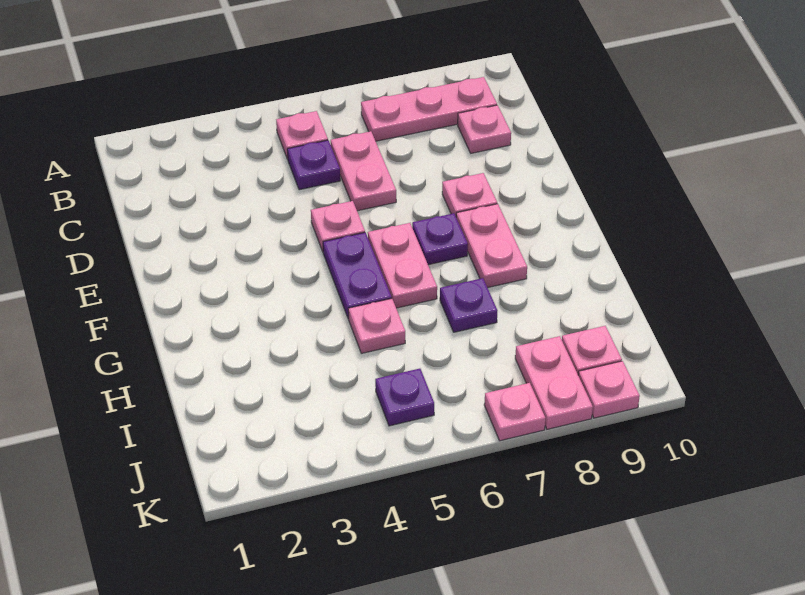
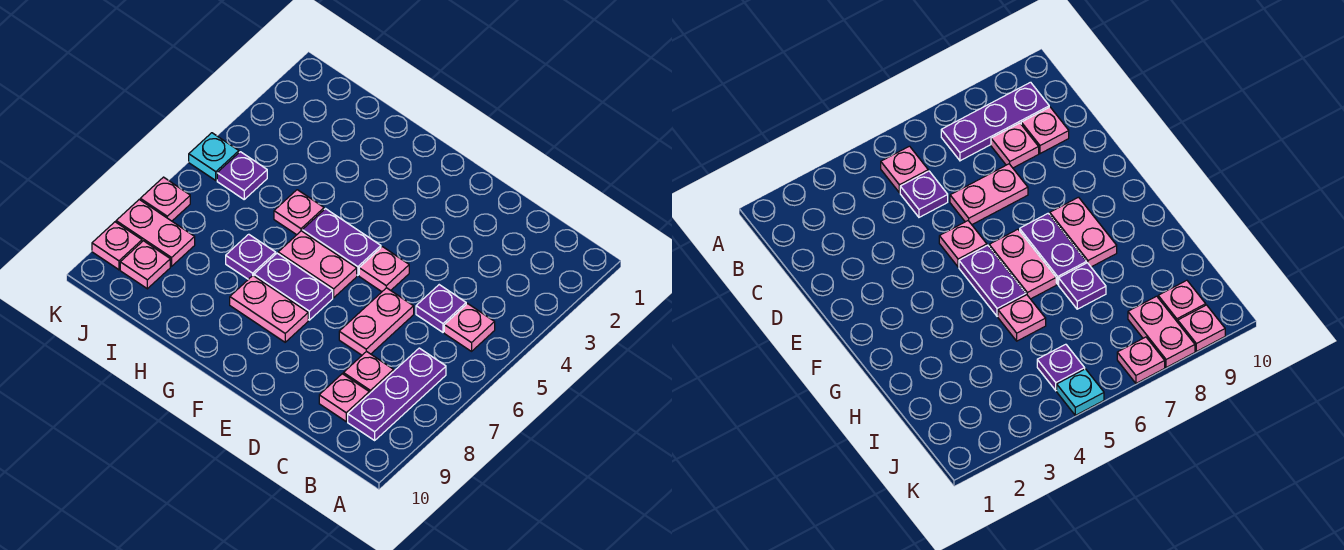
pink 1x3 plate [361,77,497,141] -> purple 1x3 plate [348,348,446,440]
pink 1x2 plate [331,131,396,211] -> pink 1x2 plate turned to [339,288,414,355]
pink 1x1 plate [442,173,497,216] -> pink 1x1 plate moved to [343,351,394,394]
purple 1x1 plate [412,213,468,265] -> purple 1x2 plate [254,253,333,320]
none -> cyan 1x1 plate [189,133,239,180]

